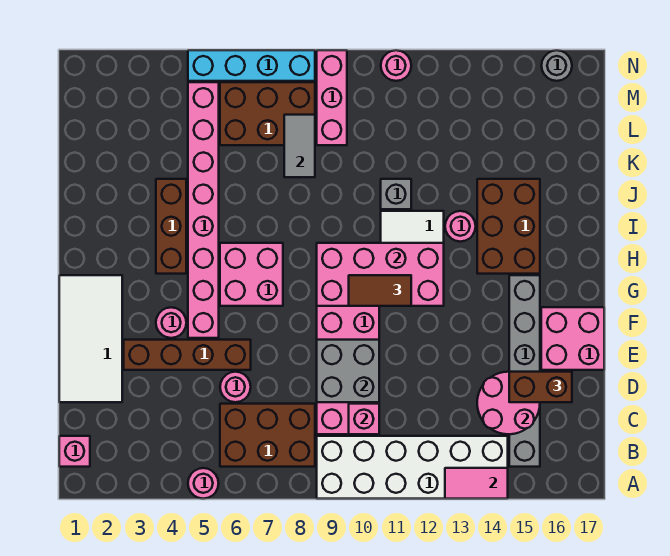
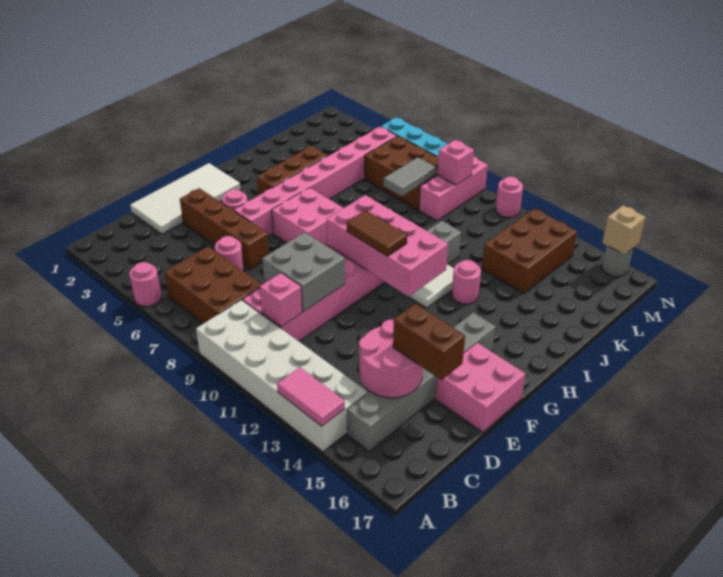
pink 1x1 brick [59,436,90,467] -> pink 1x1 brick moved to [437,140,474,185]
brown 2x3 brick [477,179,540,274] -> brown 2x3 brick moved to [482,208,577,294]
none -> tan 1x1 brick [602,205,646,255]

